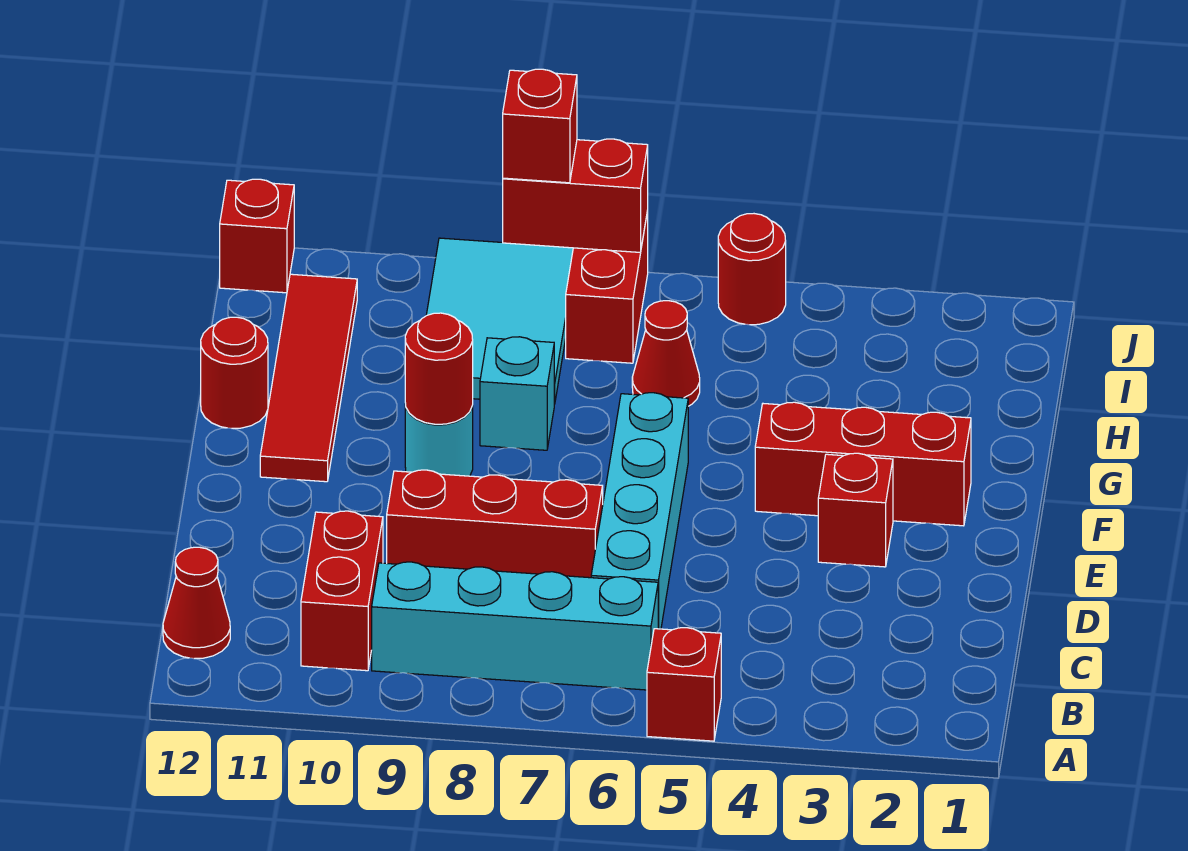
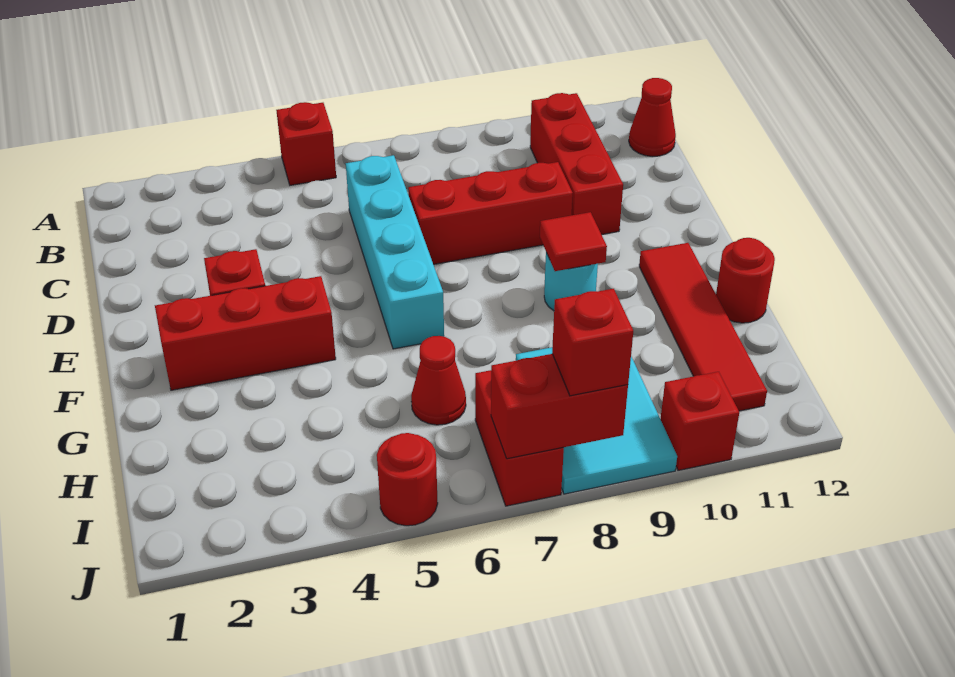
cyan 1x4 brick [372,562,658,690] -> none
red 1x2 brick [301,511,383,671] -> red 1x3 brick [530,93,623,235]
red 1x1 round brick [405,313,473,424] -> red 1x1 tile [540,212,607,271]
cyan 1x1 brick [480,337,555,450] -> none
red 1x1 brick [220,179,294,293] -> red 1x1 brick moved to [661,372,739,470]

